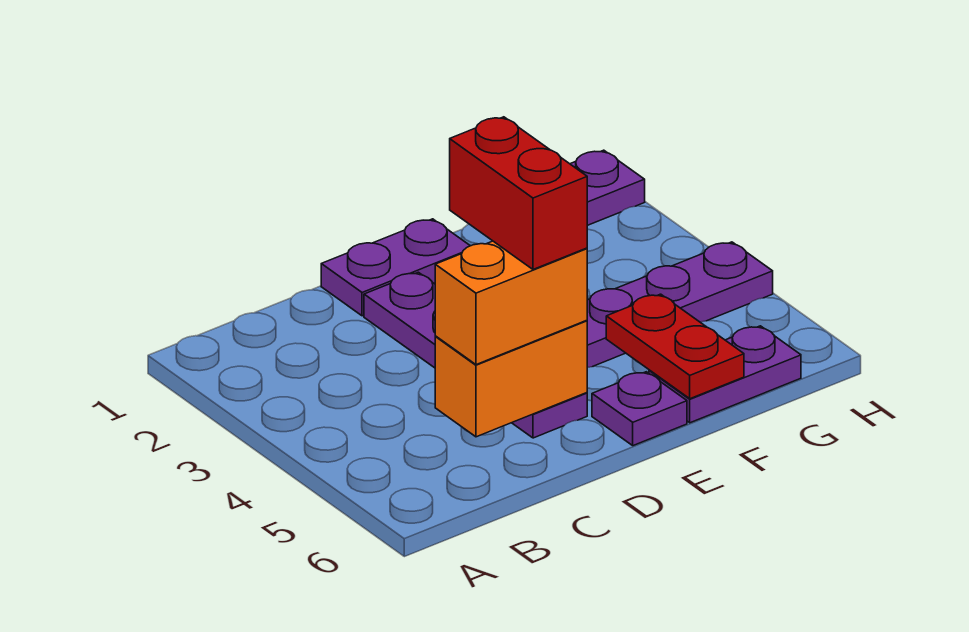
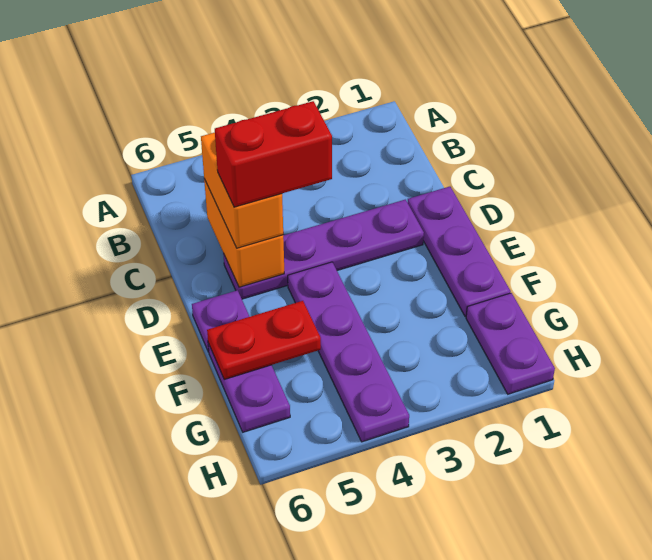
purple 1x2 plate [321,219,470,316] -> purple 1x3 plate [408,187,511,317]

